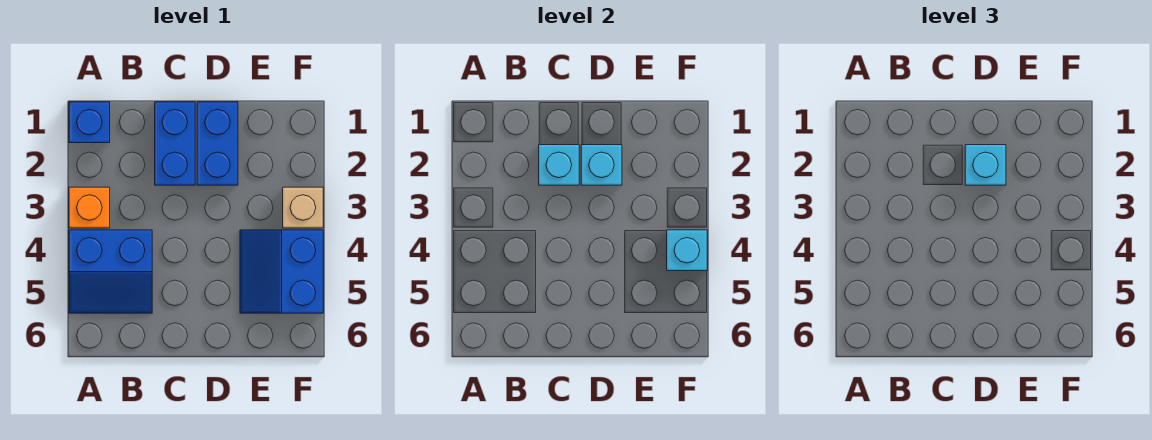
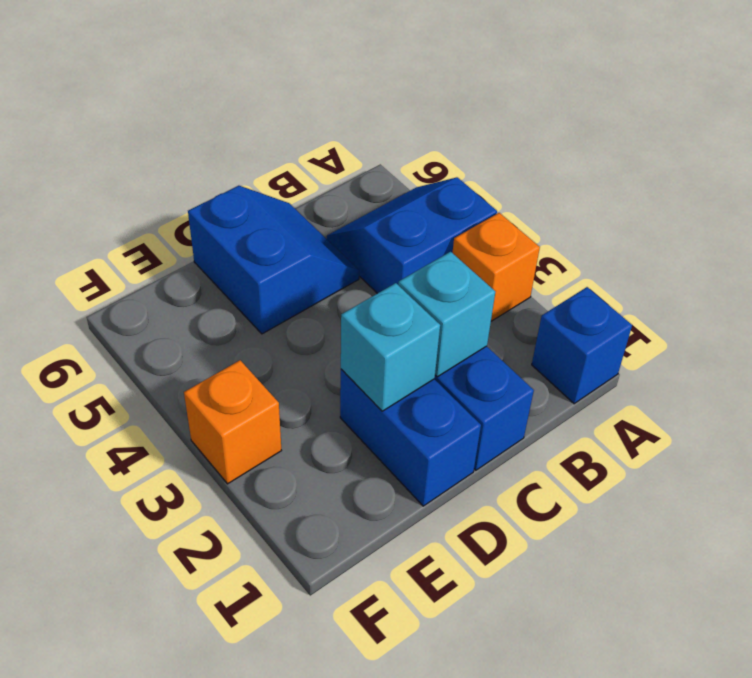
cyan 1x1 brick [965,145,1006,185] -> none
blue 2x2 slope [240,230,323,313] -> blue 2x2 slope moved to [188,186,359,334]
tan 1x1 brick [283,187,323,228] -> orange 1x1 brick [184,360,281,484]
cyan 1x1 brick [667,230,707,271] -> none

